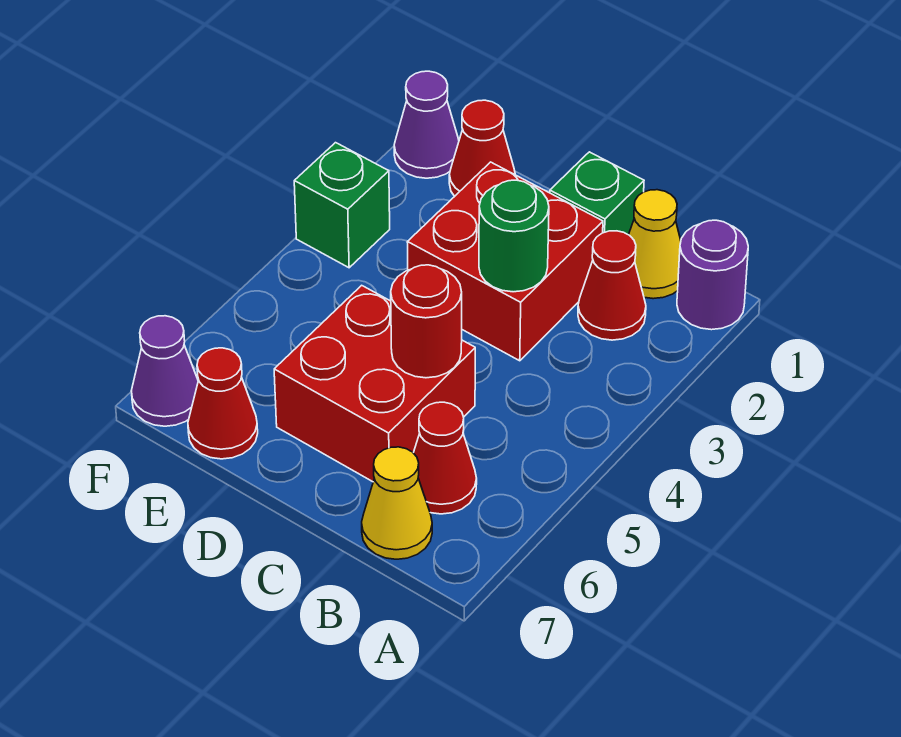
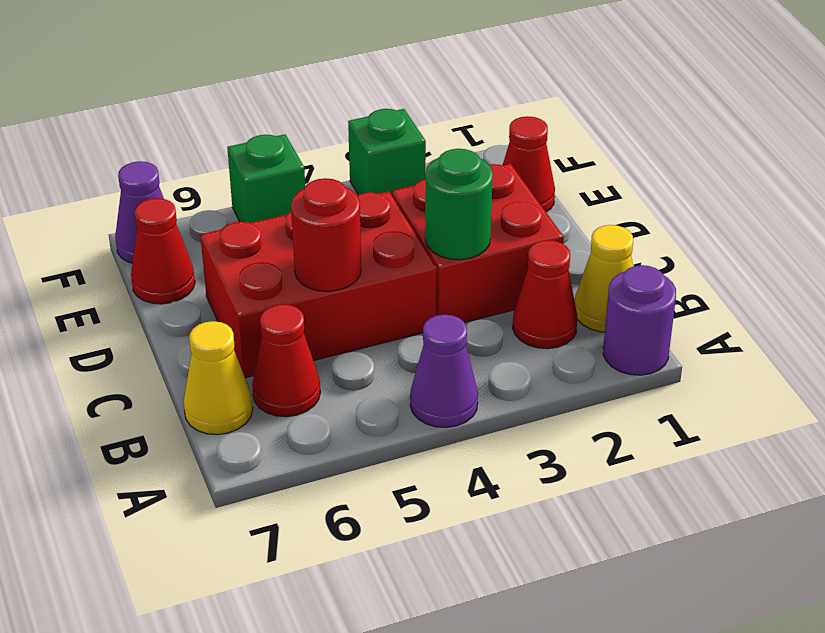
green 1x1 brick [550,152,644,235] -> green 1x1 brick moved to [227,134,305,223]
red 2x2 brick [274,285,475,482] -> red 2x3 brick [200,191,436,378]
purple 1x1 cone [394,71,459,178] -> purple 1x1 cone moved to [410,315,478,427]

